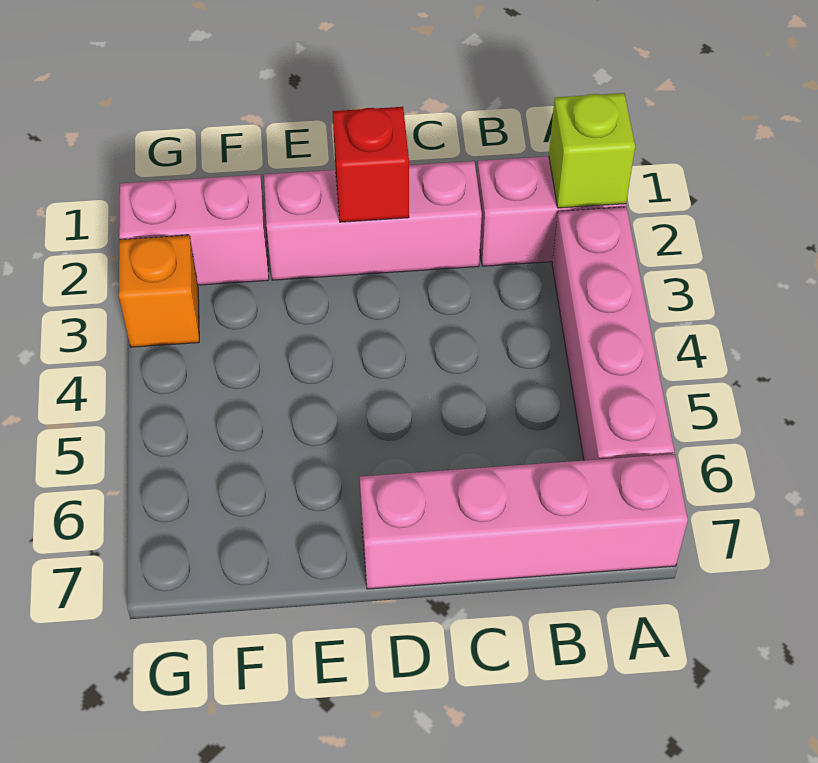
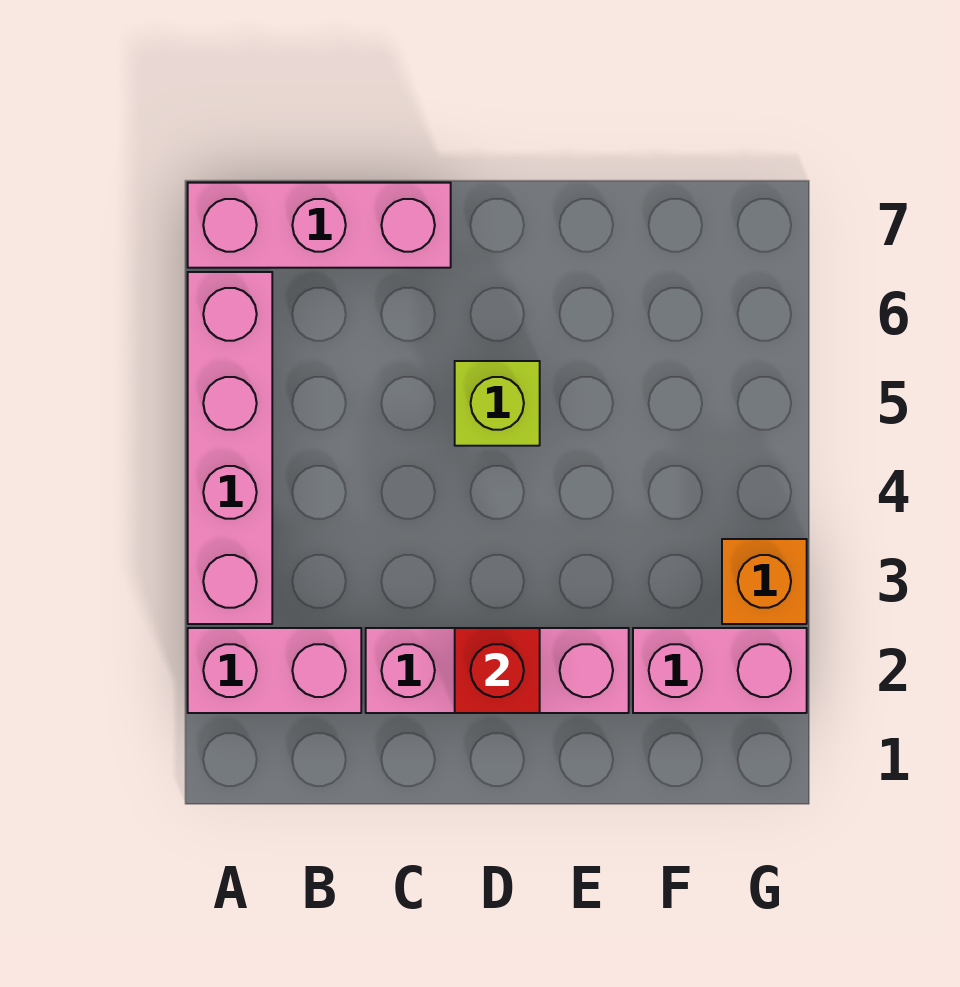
lime 1x1 brick [549,93,635,208] -> lime 1x1 brick moved to [455,361,540,446]
pink 1x4 brick [360,454,688,589] -> pink 1x3 brick [188,183,451,268]

